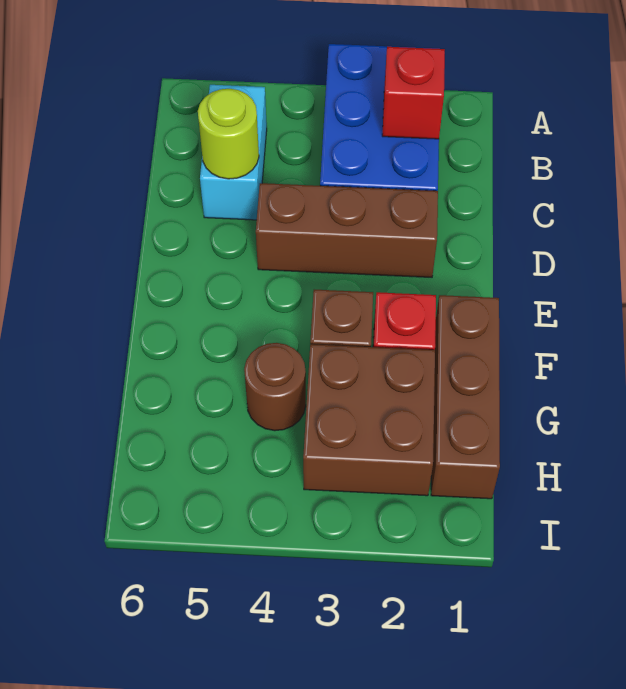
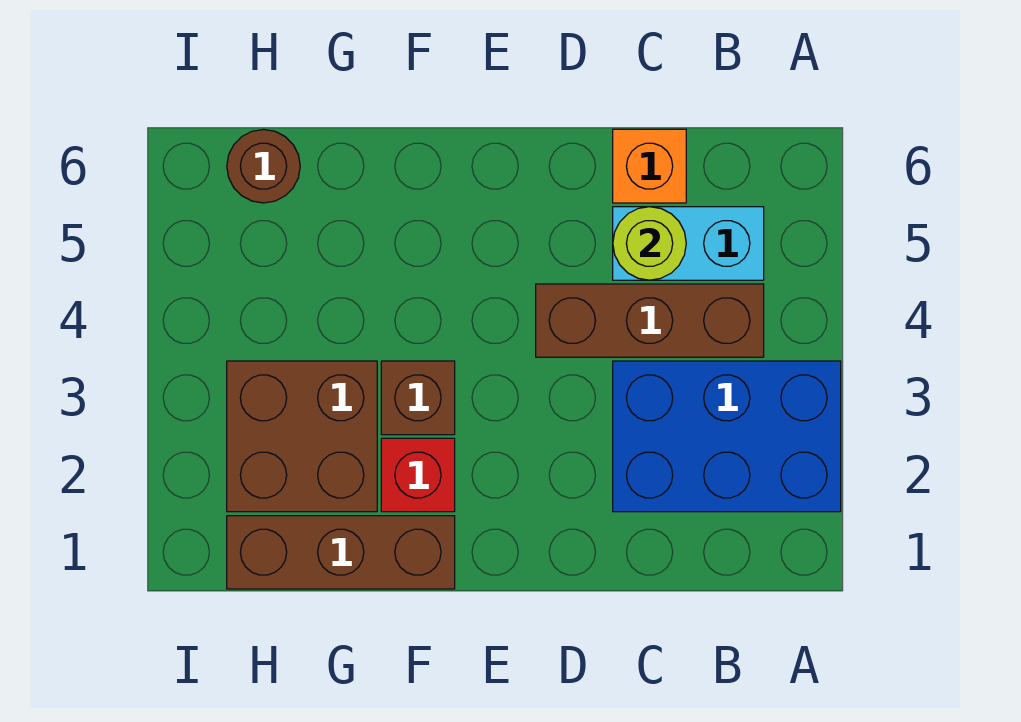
red 1x1 brick [382,47,445,139] -> none
none -> orange 1x1 brick [613,129,686,203]
brown 1x3 brick [256,183,438,277] -> brown 1x3 brick turned to [536,284,764,357]
brown 1x1 round brick [244,343,306,431] -> brown 1x1 round brick moved to [227,130,300,203]

